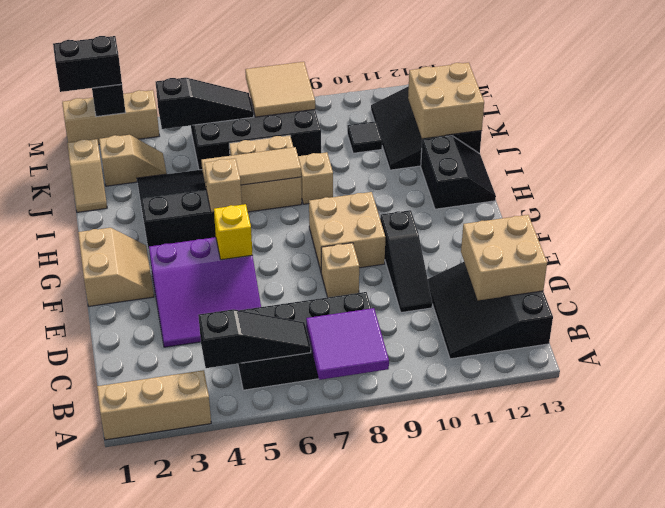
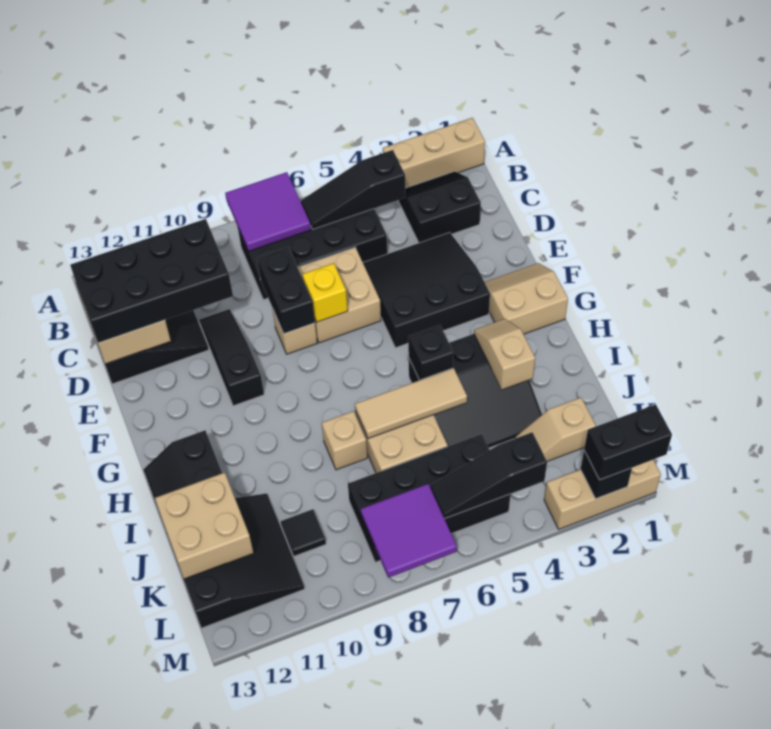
none -> black 2x2 slope [398,171,481,243]
none -> black 2x4 brick [70,219,233,343]
purple 3x3 slope [149,237,261,347] -> black 3x3 slope [363,233,490,348]
none -> black 1x2 brick [257,247,315,334]
tan 2x2 slope [78,228,154,306] -> tan 2x2 slope turned to [485,263,568,334]
yellow 1x1 brick [214,204,253,260] -> yellow 1x1 brick moved to [302,263,348,322]
tan 2x2 brick [309,192,385,271] -> tan 2x2 brick moved to [298,247,381,343]
tan 1x1 brick [204,158,242,212] -> black 1x1 brick [408,325,454,380]
tan 1x2 slope [67,139,107,212] -> tan 1x2 slope moved to [474,319,535,389]
tan 2x2 tile [245,62,315,117] -> purple 2x2 tile [361,484,457,578]

